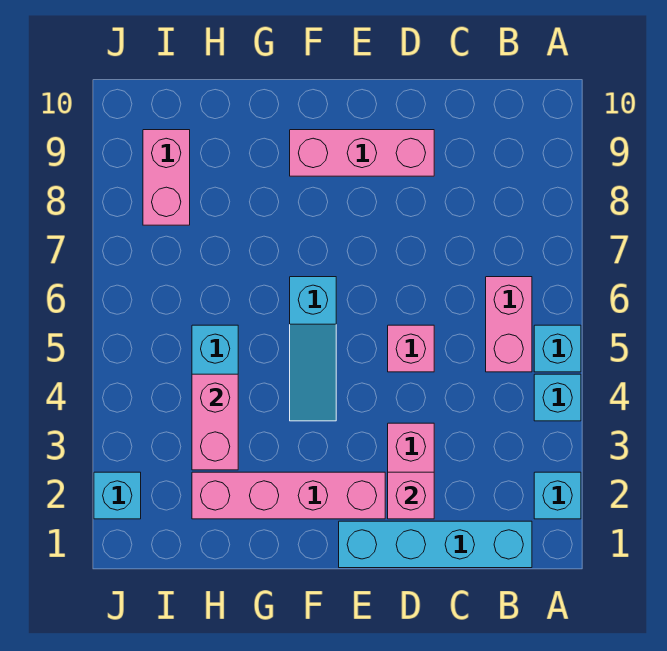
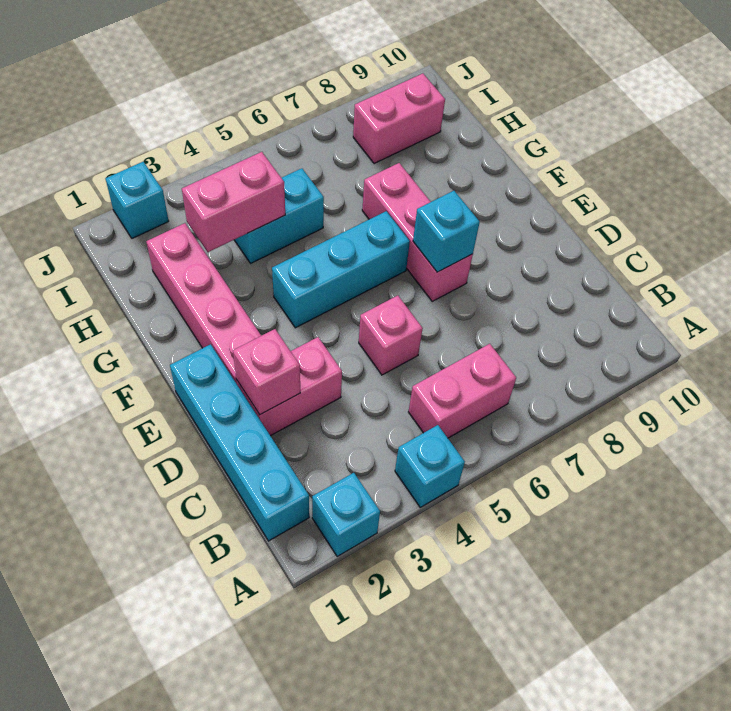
cyan 1x1 brick [534,325,581,372] -> cyan 1x1 brick moved to [413,191,480,272]
pink 1x3 brick [290,130,434,176] -> pink 1x3 brick moved to [362,163,473,301]
cyan 1x3 slope [290,277,336,421] -> cyan 1x3 brick [272,211,410,328]

